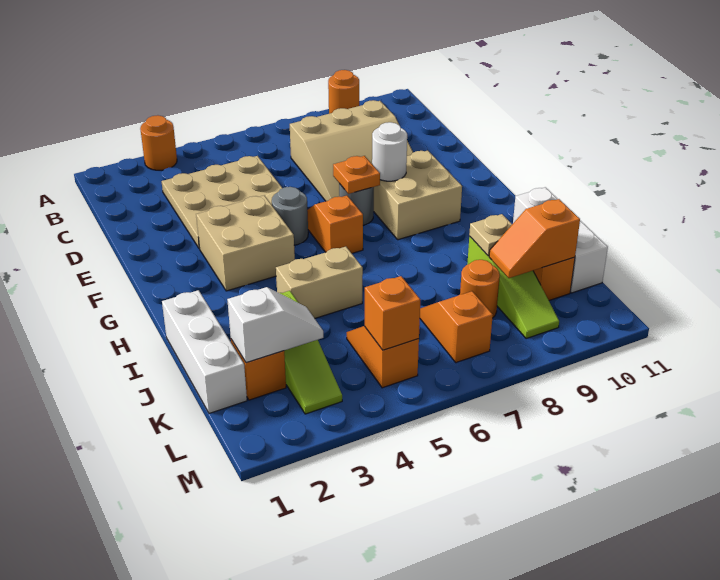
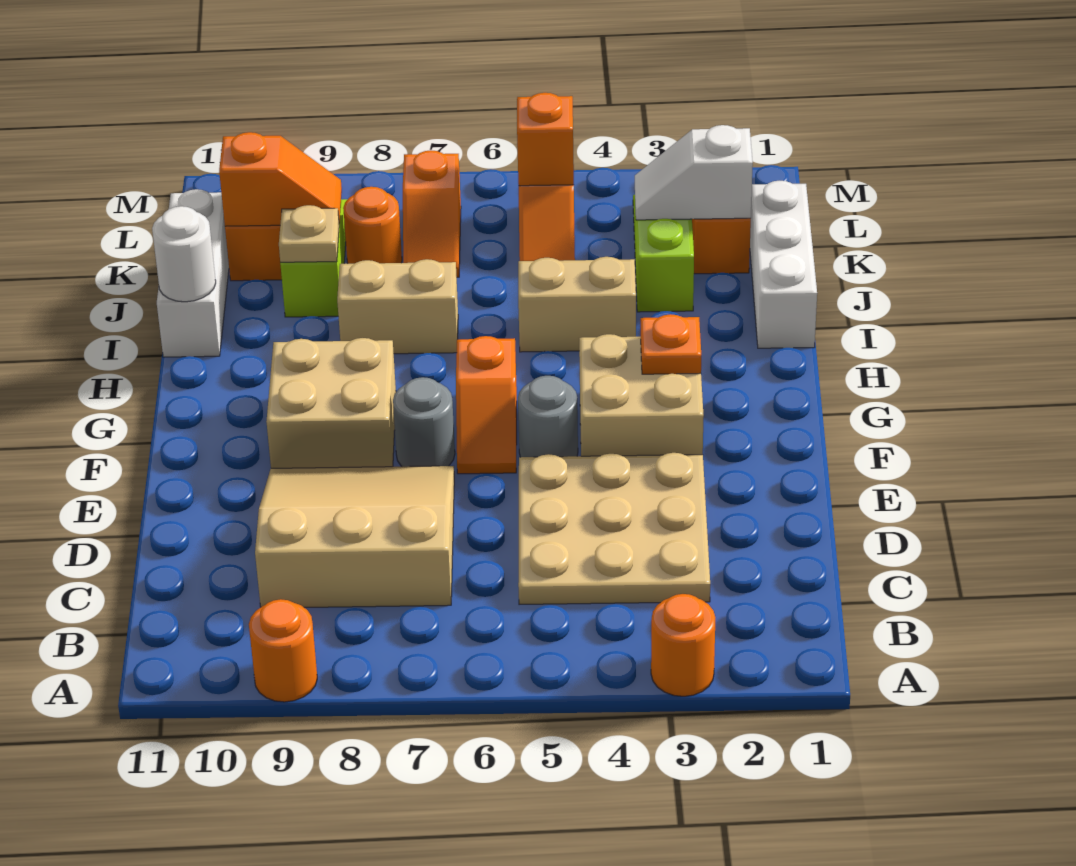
orange 1x1 plate [333,156,380,194] -> orange 1x1 plate moved to [641,314,701,374]
white 1x1 round brick [372,122,407,181] -> white 1x1 round brick moved to [152,206,216,302]
none -> tan 1x2 brick [337,259,458,354]

